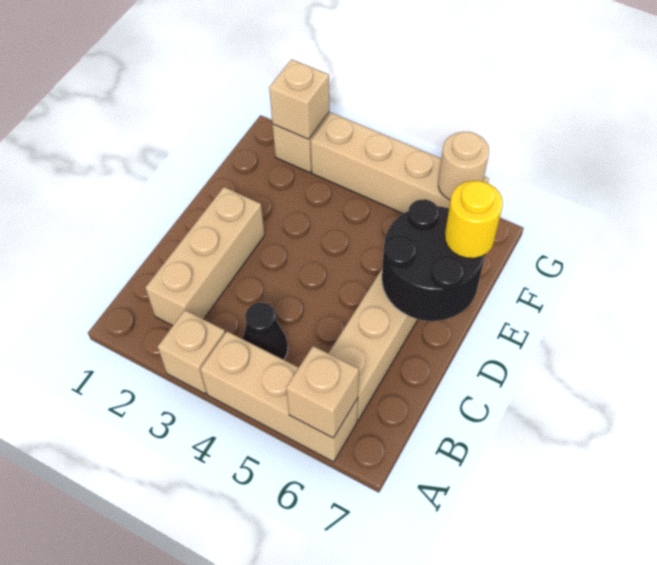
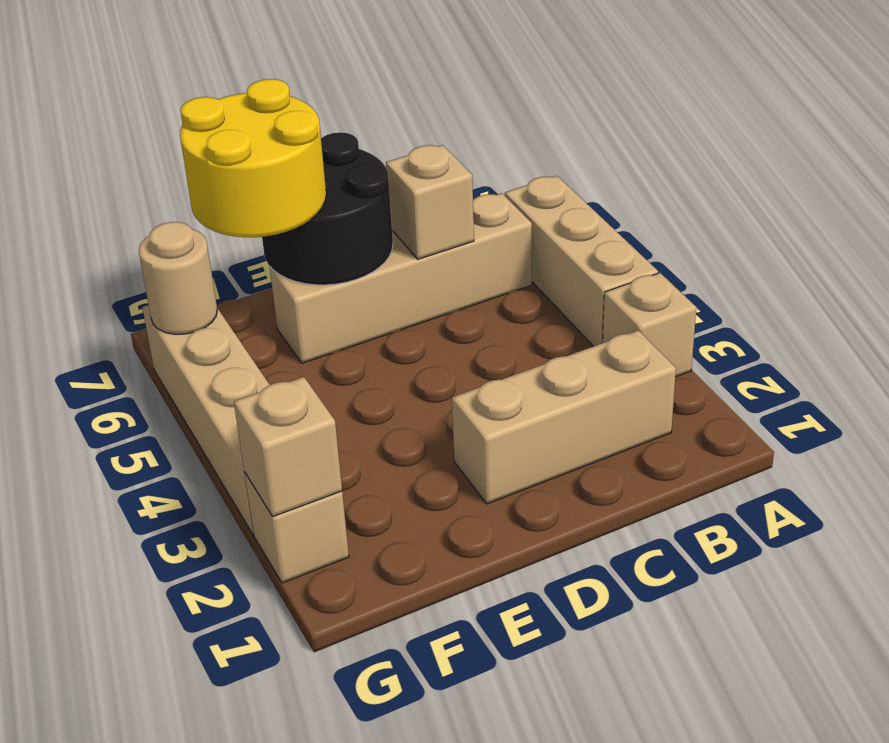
tan 1x1 brick [286,346,359,438] -> tan 1x1 brick moved to [386,145,474,259]
black 1x1 cone [243,303,288,360] -> none
yellow 1x1 round brick [445,181,503,258] -> yellow 2x2 round brick [180,79,326,237]

